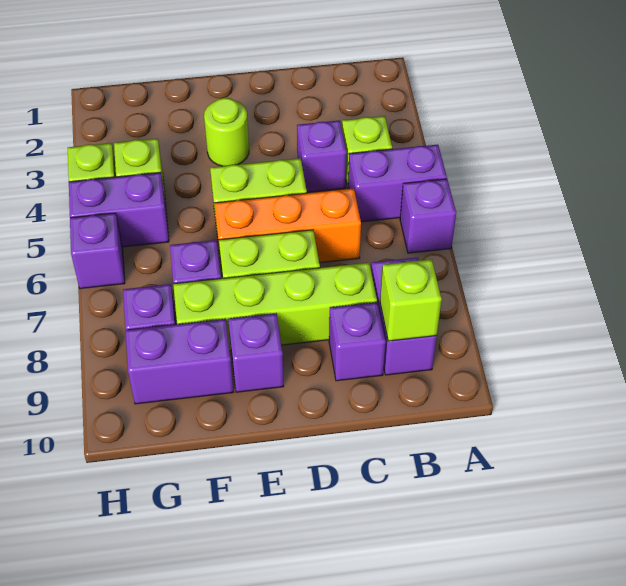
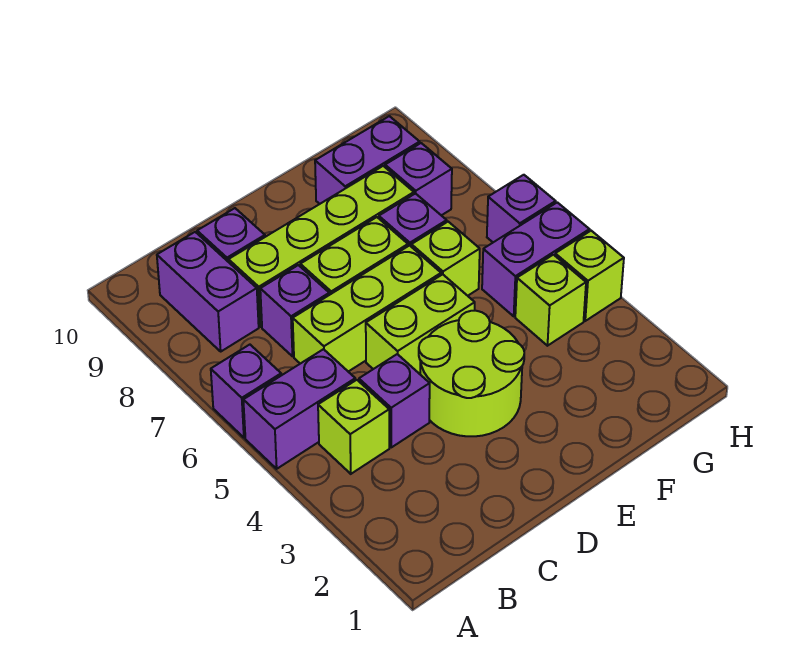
lime 1x1 brick [380,259,442,341] -> lime 1x1 brick moved to [411,222,480,296]
orange 1x3 brick [214,188,361,263] -> lime 1x3 brick [293,246,441,372]
lime 1x1 round brick [204,98,249,166] -> lime 2x2 round brick [419,311,524,436]
purple 1x1 brick [228,314,284,392] -> purple 1x1 brick moved to [260,265,329,356]

